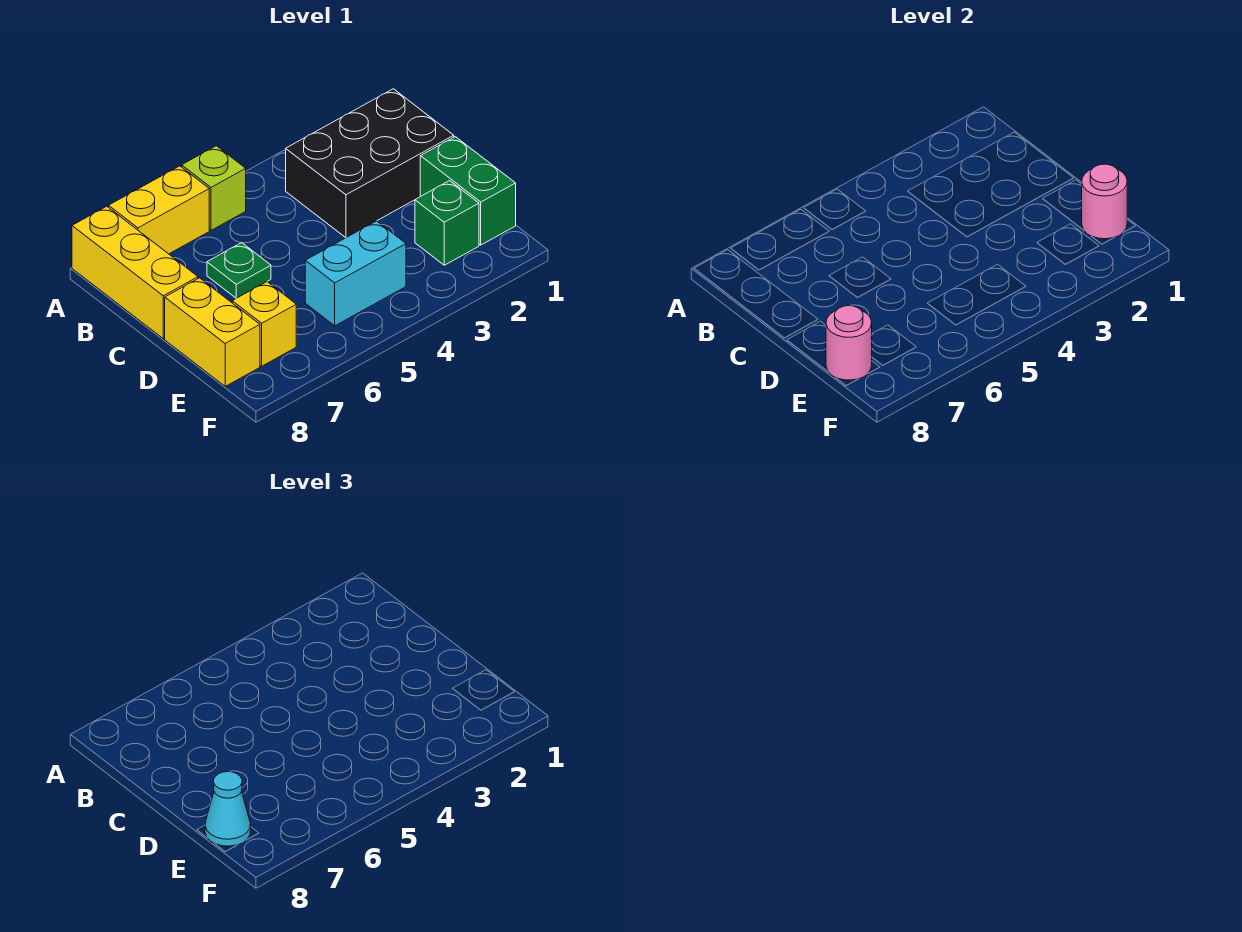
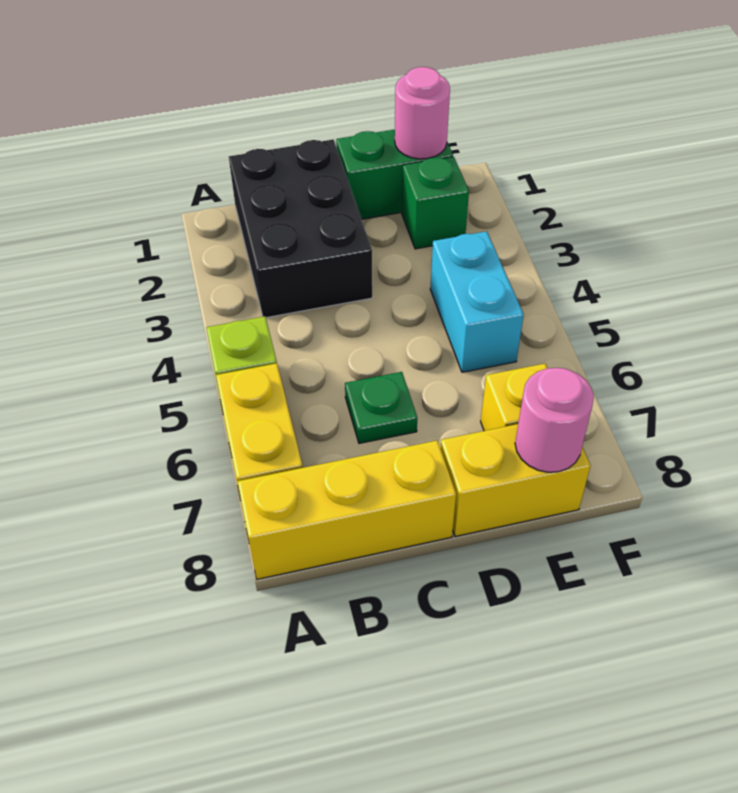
cyan 1x1 cone [205,772,251,846] -> none

